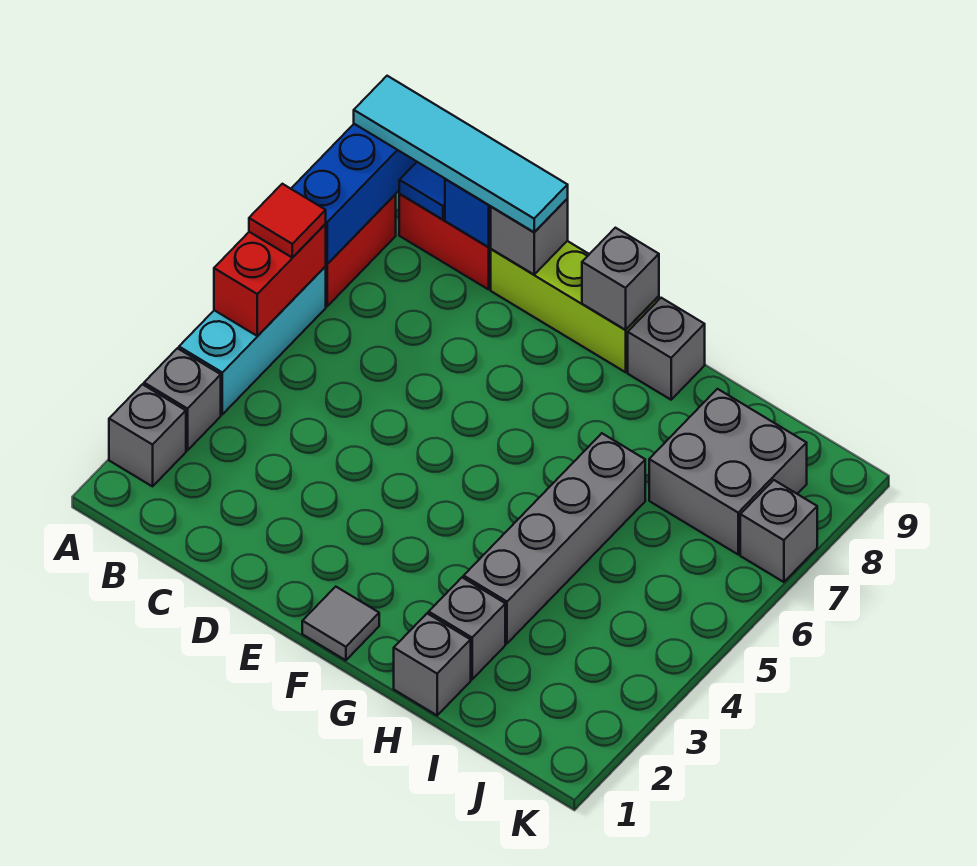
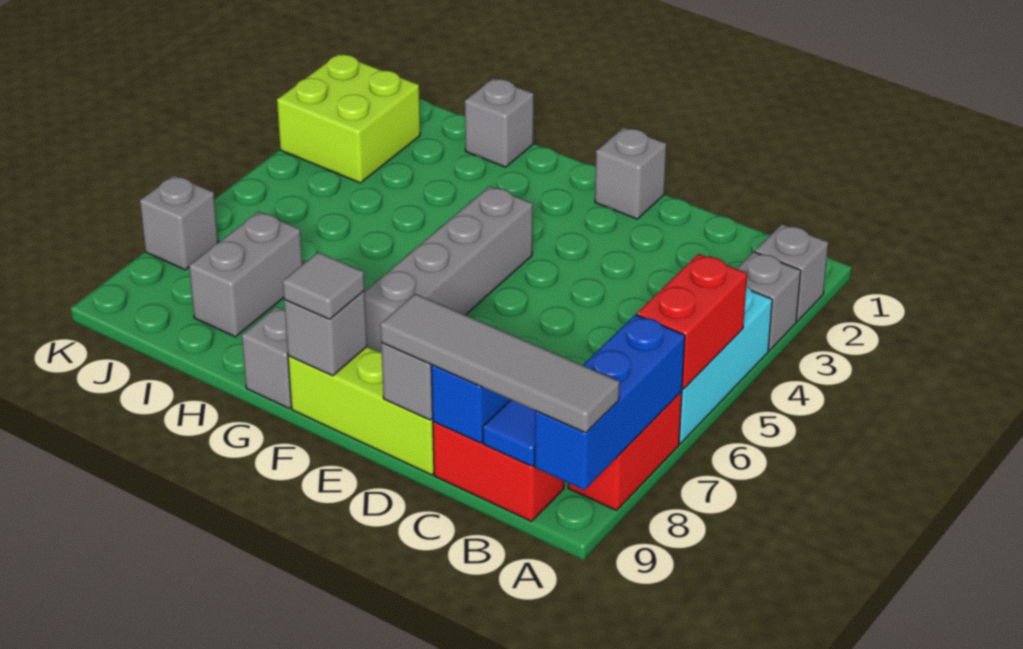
red 1x1 tile [249,184,326,258] -> none
cyan 1x4 tile [354,76,568,232] -> grey 1x4 tile [380,294,620,433]
grey 1x1 tile [302,587,379,660] -> grey 1x1 tile moved to [283,252,365,319]
grey 1x1 brick [429,578,505,679] -> grey 1x1 brick moved to [595,127,666,219]
grey 1x4 brick [464,433,645,643] -> grey 1x4 brick moved to [365,186,533,352]
grey 2x2 brick [649,389,807,554] -> grey 1x2 brick [189,211,303,337]
none -> lime 2x2 brick [277,54,420,183]

